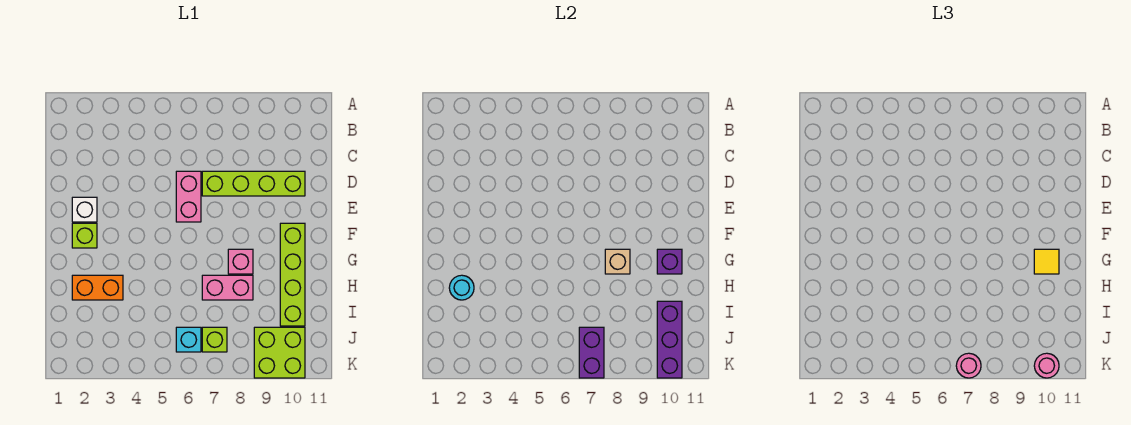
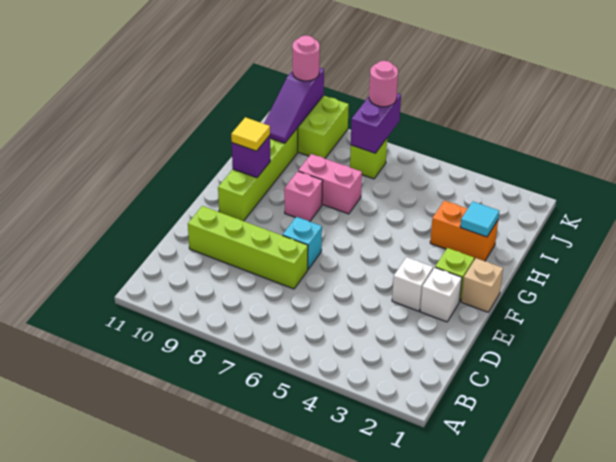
pink 1x2 brick [176,171,201,222] -> none
none -> white 1x1 brick [392,257,433,311]
tan 1x1 brick [605,249,630,274] -> tan 1x1 brick moved to [461,258,503,312]
cyan 1x1 round brick [449,275,474,300] -> cyan 1x1 tile [460,202,499,237]
purple 1x3 brick [657,301,682,378] -> purple 1x3 slope [264,68,324,143]
cyan 1x1 brick [176,327,201,352] -> cyan 1x1 brick moved to [283,217,322,269]

